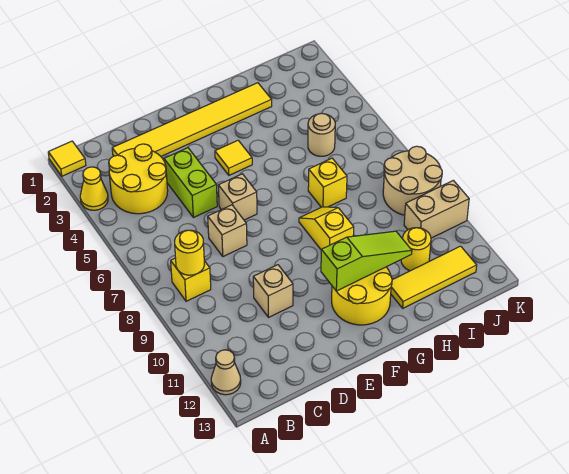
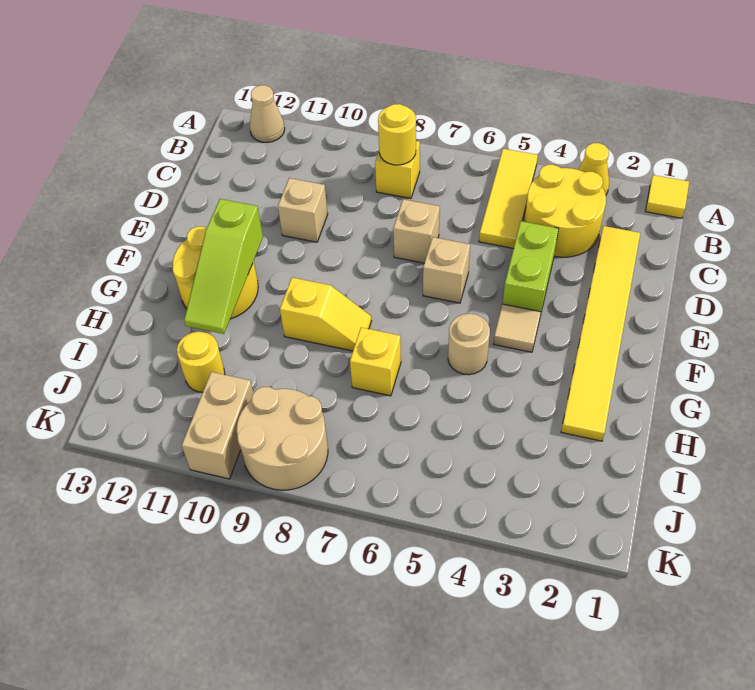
lime 1x2 brick [164,148,217,218] -> lime 1x2 brick turned to [503,221,559,316]
yellow 1x1 tile [215,140,252,175] -> tan 1x1 tile [494,304,541,352]
yellow 1x3 tile [391,246,477,308] -> yellow 1x3 tile moved to [479,149,538,249]
tan 1x1 round brick [308,113,335,156] -> tan 1x1 round brick moved to [448,314,490,375]

